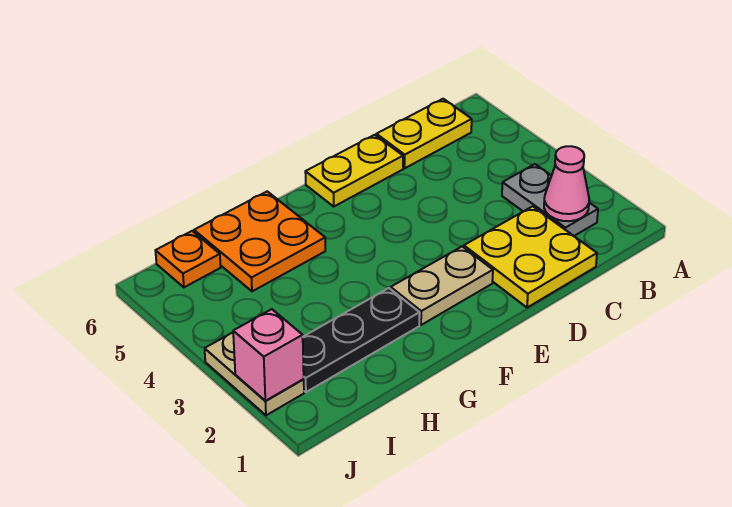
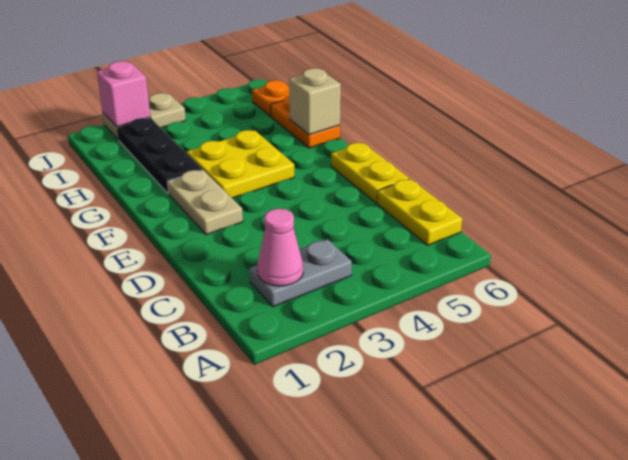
yellow 2x2 plate [464,206,597,308] -> yellow 2x2 plate moved to [187,130,294,198]
orange 2x2 plate [194,191,325,291] -> orange 1x2 plate [271,96,340,148]
none -> tan 1x1 brick [289,68,341,135]

